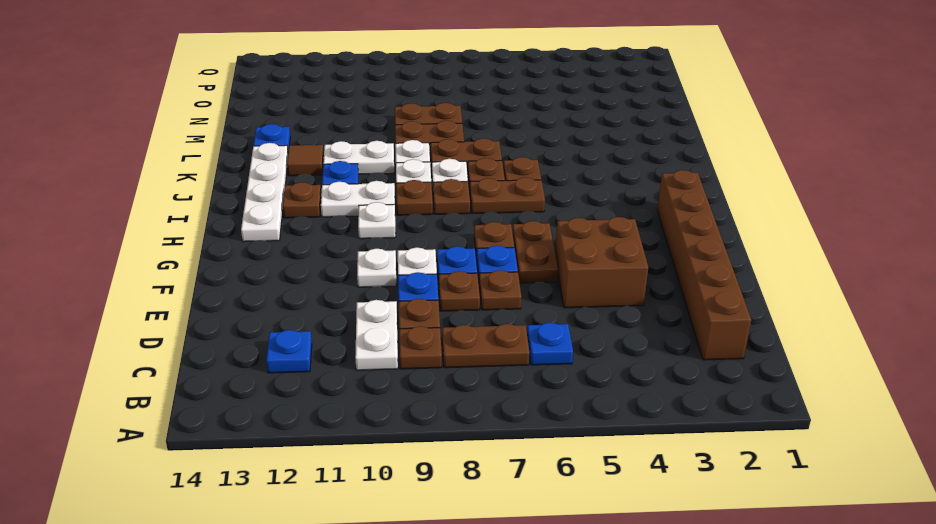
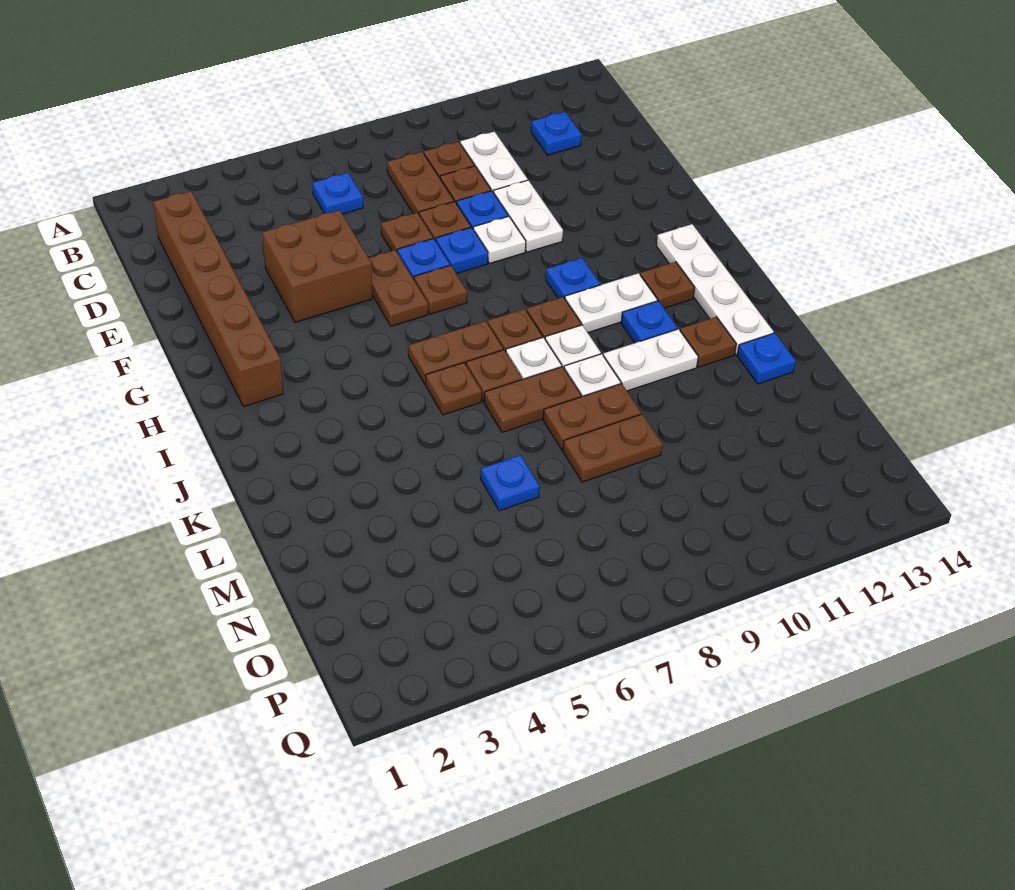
brown 1x2 plate [442,324,529,368] -> brown 1x2 plate turned to [387,152,454,214]
white 1x1 plate [357,249,396,287] -> white 1x2 plate [494,180,563,252]
white 1x1 plate [358,202,396,239] -> blue 1x1 plate [546,258,600,298]
brown 1x1 tile [287,145,324,176] -> brown 1x1 plate [680,317,736,367]
none -> blue 1x1 plate [481,455,540,511]

